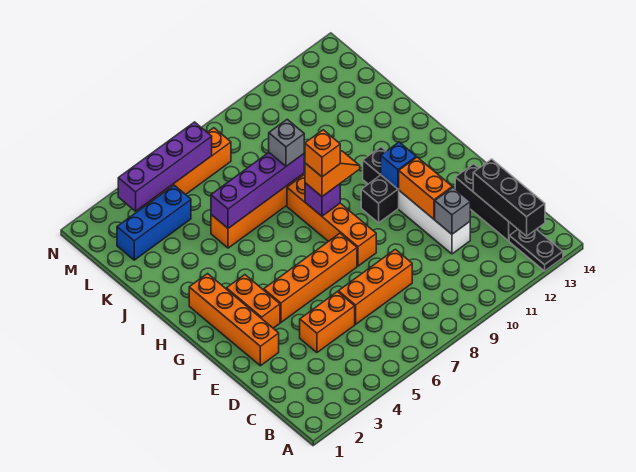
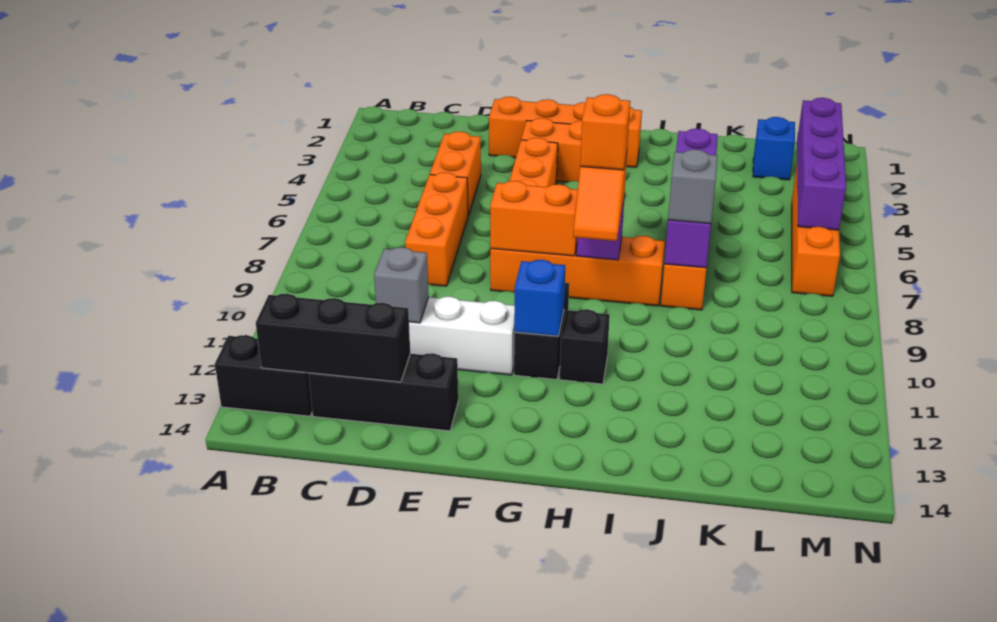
black 1x2 plate [509,229,563,271] -> black 1x2 brick [215,335,312,416]
orange 1x2 brick [399,157,452,219] -> orange 1x2 brick moved to [490,181,578,256]
blue 1x3 brick [117,185,191,260] -> blue 1x1 brick [753,117,795,180]

